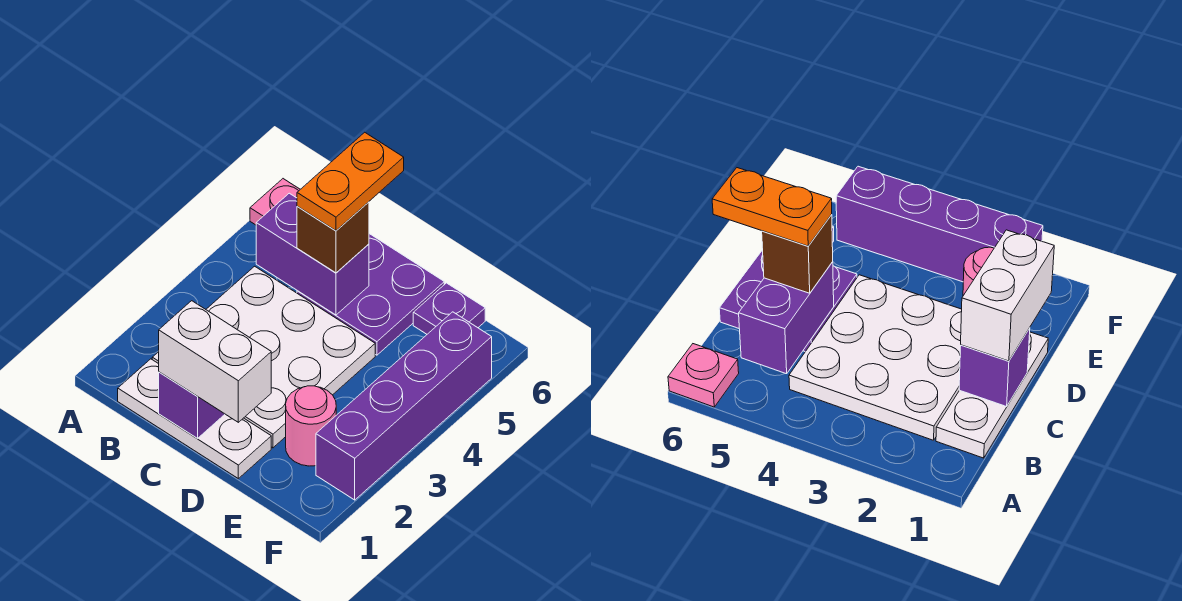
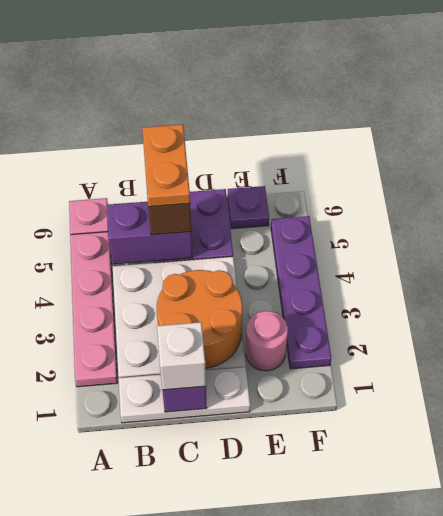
none -> pink 1x4 plate [70,232,118,387]
white 1x2 brick [159,301,271,422] -> white 1x1 brick [157,322,206,390]
none -> orange 2x2 round brick [157,270,243,368]
purple 1x4 brick [316,312,492,500] -> purple 1x4 plate [271,216,331,369]

